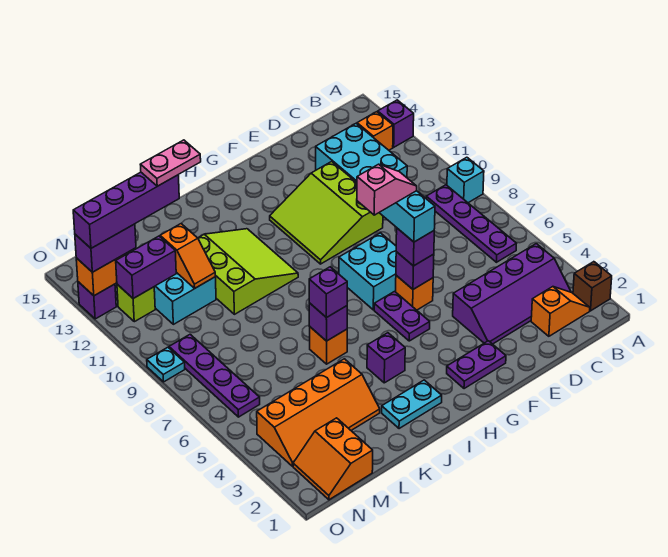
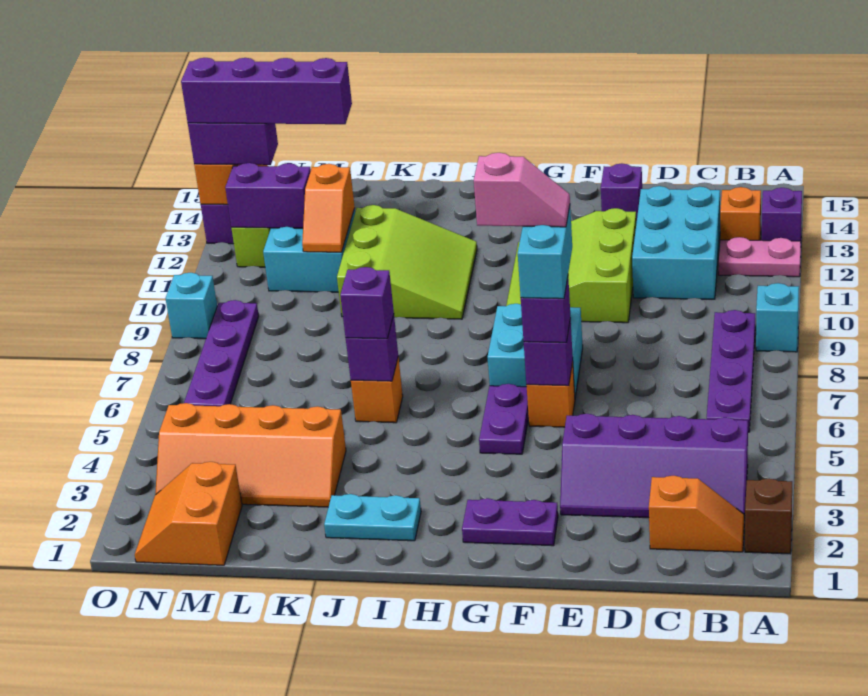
purple 1x1 brick [367,333,405,383] -> purple 1x1 brick moved to [601,163,642,223]
pink 1x2 plate [140,140,201,186] -> pink 1x2 plate moved to [719,237,801,277]
cyan 1x1 plate [147,347,185,382] -> cyan 1x1 brick [166,273,217,339]

